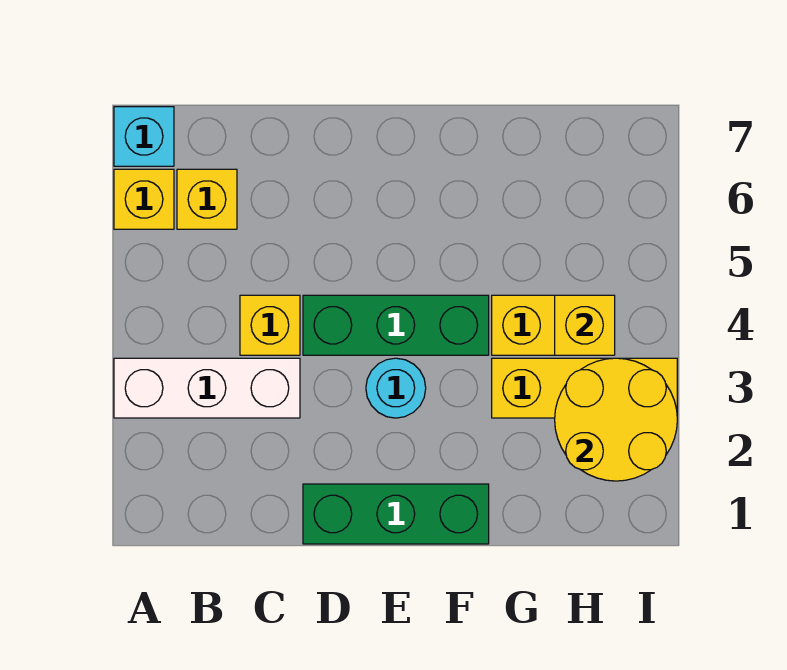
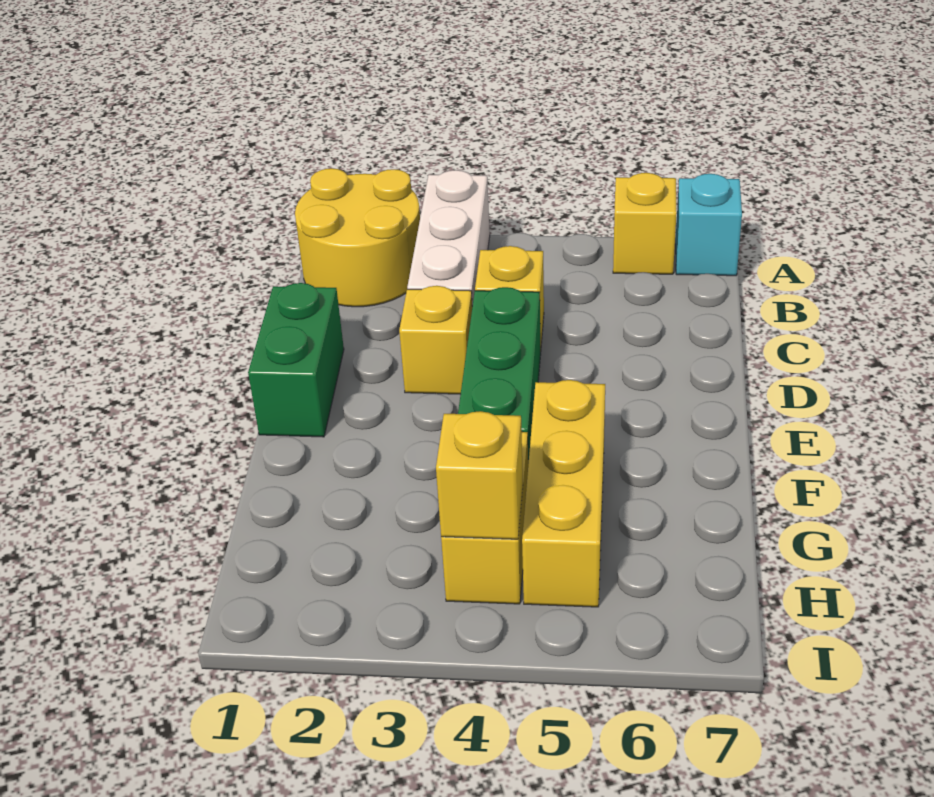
yellow 1x1 brick [177,169,237,229] -> yellow 1x1 brick moved to [399,286,472,394]
green 1x3 brick [303,484,489,544] -> green 1x2 brick [248,283,344,437]
cyan 1x1 round brick [366,358,426,418] -> none
yellow 1x3 brick [492,358,677,418] -> yellow 1x3 brick moved to [522,380,605,607]
yellow 2x2 round brick [555,358,677,481] -> yellow 2x2 round brick moved to [295,168,420,307]

